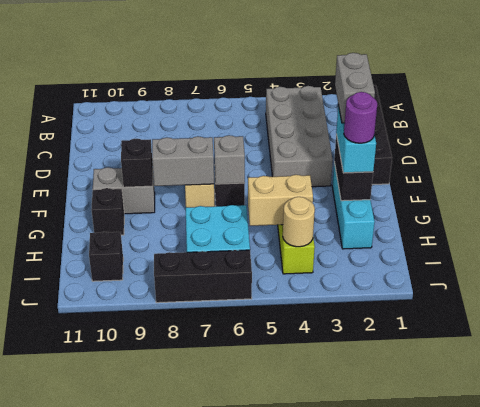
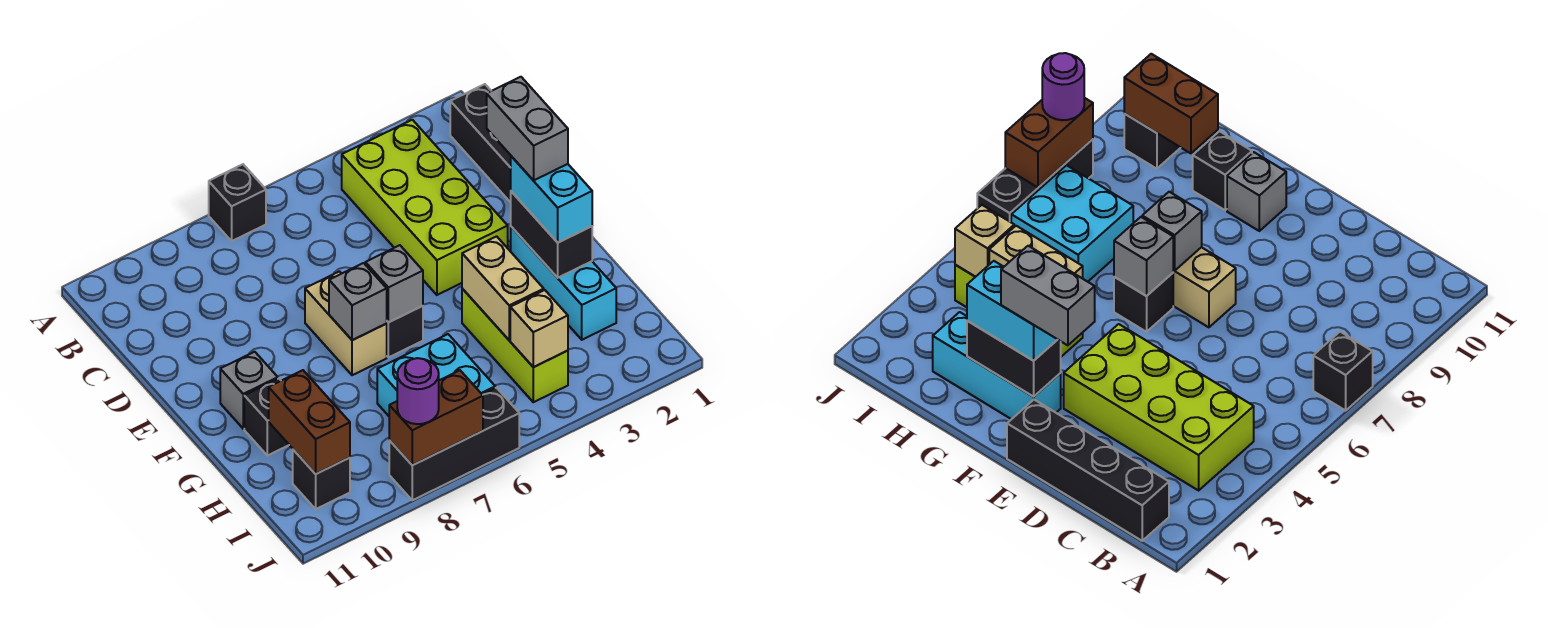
grey 2x4 brick [266,86,333,187] -> lime 2x4 brick [342,120,508,295]
grey 1x2 brick [152,136,214,186] -> grey 1x1 brick [329,263,387,340]
grey 1x2 brick [93,167,155,214] -> grey 1x1 brick [220,352,278,429]
black 1x1 brick [121,139,153,187] -> black 1x1 brick moved to [209,164,266,241]
purple 1x1 round brick [344,92,377,143] -> purple 1x1 round brick moved to [397,358,439,424]
tan 1x2 brick [248,175,313,226] -> tan 1x2 brick turned to [462,236,544,340]
none -> brown 1x2 brick [269,370,350,474]
tan 1x1 round brick [283,197,315,247] -> tan 1x1 brick [510,290,568,367]
none -> brown 1x2 brick [389,370,483,465]

